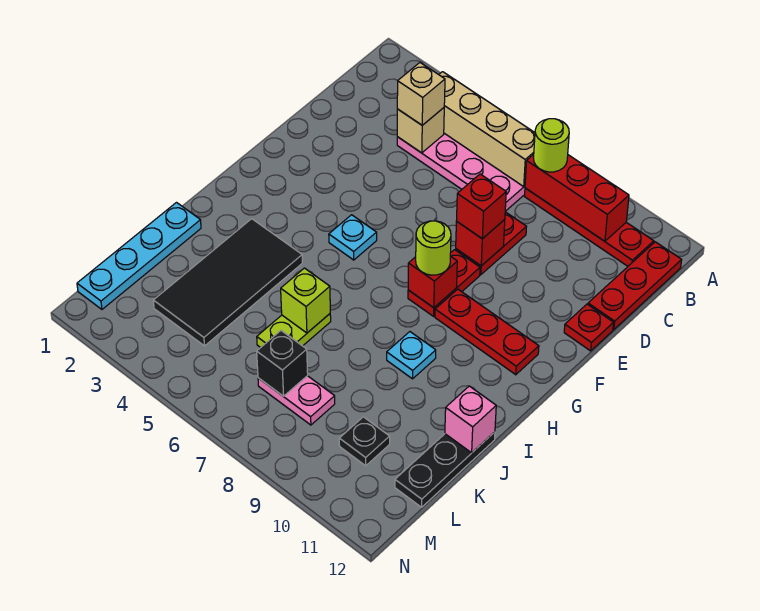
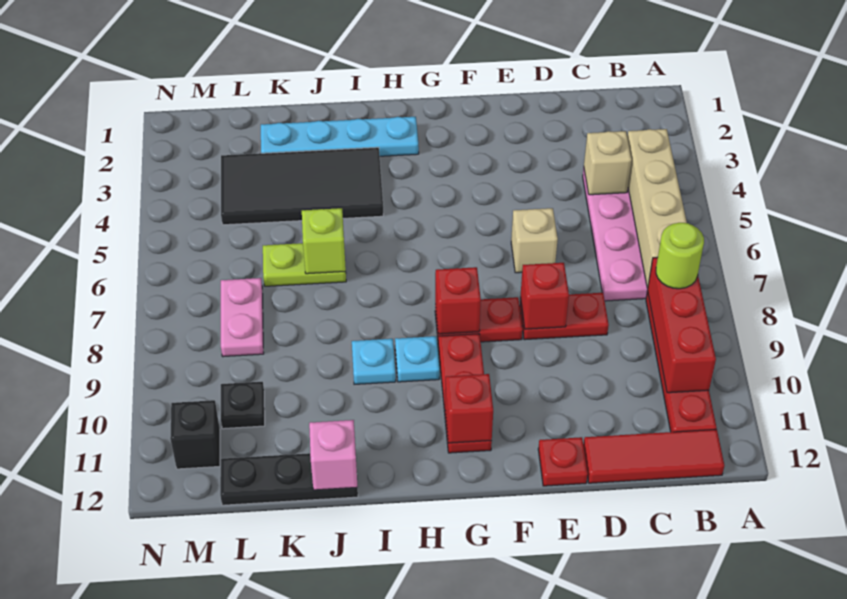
red 1x3 plate [588,242,682,330] -> red 1x3 tile [583,429,724,483]
tan 1x1 brick [397,63,445,125] -> tan 1x1 brick moved to [511,208,558,273]
red 1x1 brick [457,174,506,239] -> red 1x1 brick moved to [445,374,493,443]
cyan 1x1 plate [329,215,377,260] -> cyan 1x1 plate moved to [395,336,439,382]
lime 1x1 round brick [416,221,451,275] -> none
cyan 1x4 plate [77,203,201,309] -> cyan 1x4 plate moved to [261,117,419,156]
black 1x1 brick [257,331,308,396] -> black 1x1 brick moved to [170,400,220,469]

